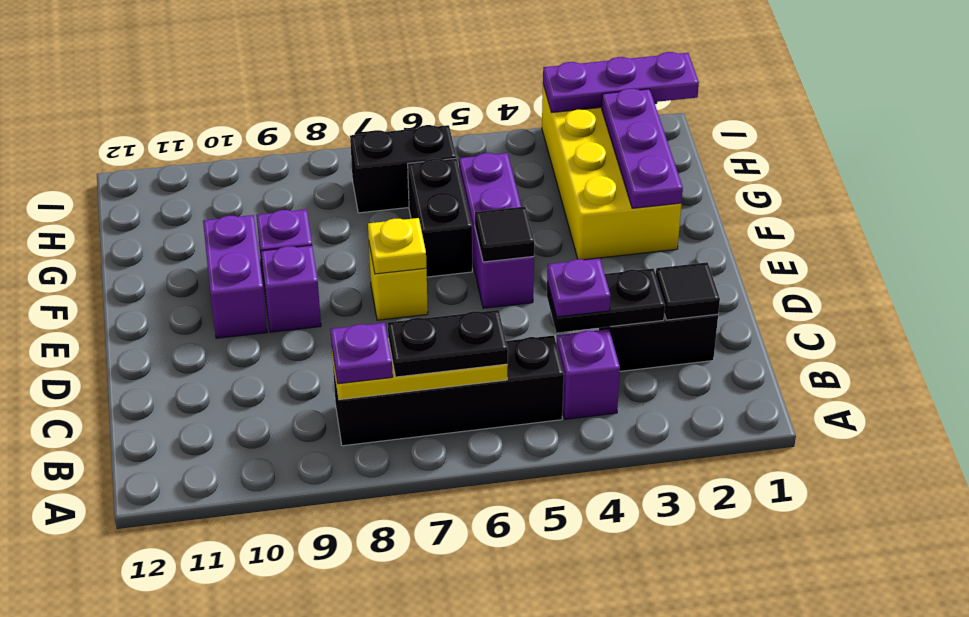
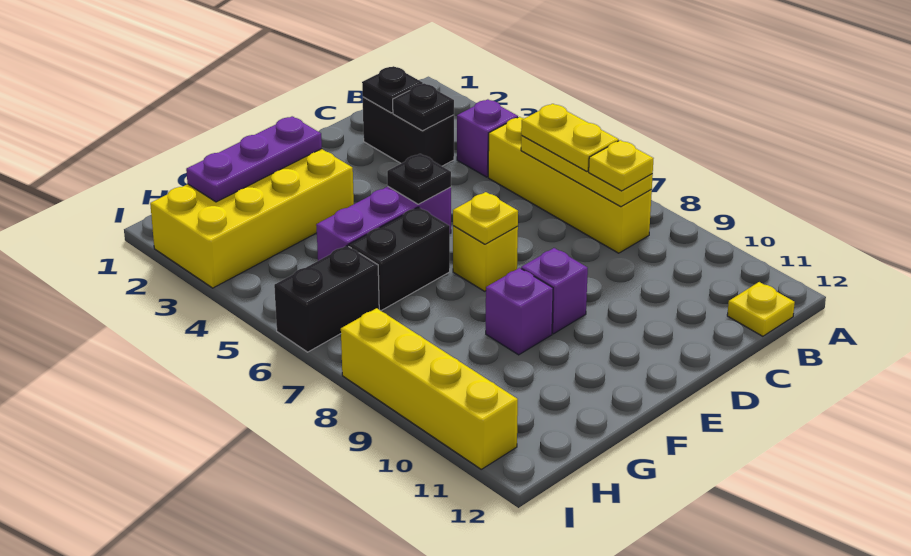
black 1x4 brick [333,336,564,446] -> yellow 1x4 brick [488,117,652,253]
black 1x2 plate [388,310,508,377] -> yellow 1x2 plate [521,104,619,171]
purple 1x1 plate [330,323,393,384] -> yellow 1x1 plate [589,140,654,191]
none -> yellow 1x1 plate [727,282,795,336]
black 1x1 tile [656,262,720,320] -> black 1x1 plate [362,66,423,113]
black 1x2 plate [547,268,665,333] -> black 1x1 plate [393,83,454,131]
purple 1x1 plate [547,258,611,317] -> none
black 1x1 tile [475,207,534,262] -> black 1x1 plate [387,154,451,204]
purple 1x2 brick [203,215,267,338] -> none
black 1x2 brick [350,125,456,213] -> black 1x2 brick turned to [274,246,379,352]
purple 1x3 plate [543,52,699,113] -> none
none -> yellow 1x4 brick [341,308,518,469]

